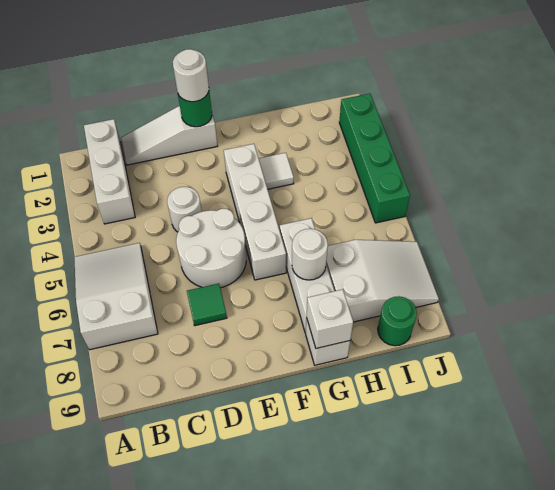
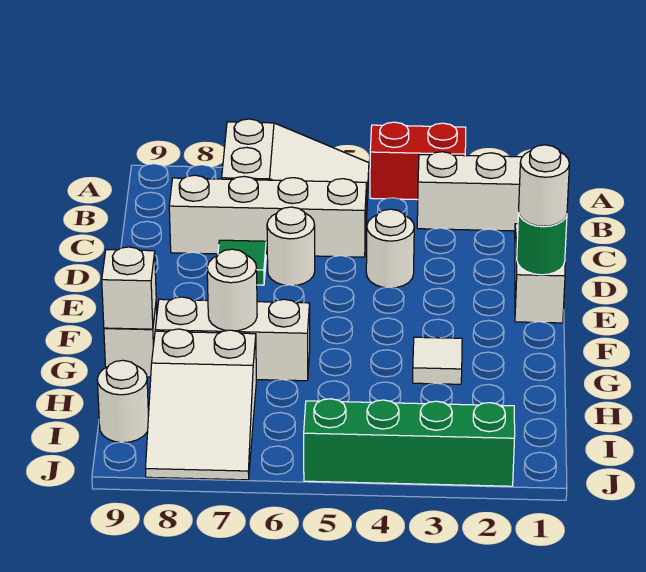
none -> red 1x2 brick [370,122,466,200]
white 2x2 round brick [176,209,246,288] -> white 1x1 round brick [267,207,315,286]
white 1x4 brick [224,144,286,280] -> white 1x4 brick moved to [169,175,367,257]
green 1x1 round brick [378,296,417,346] -> white 1x1 round brick [97,360,148,443]

